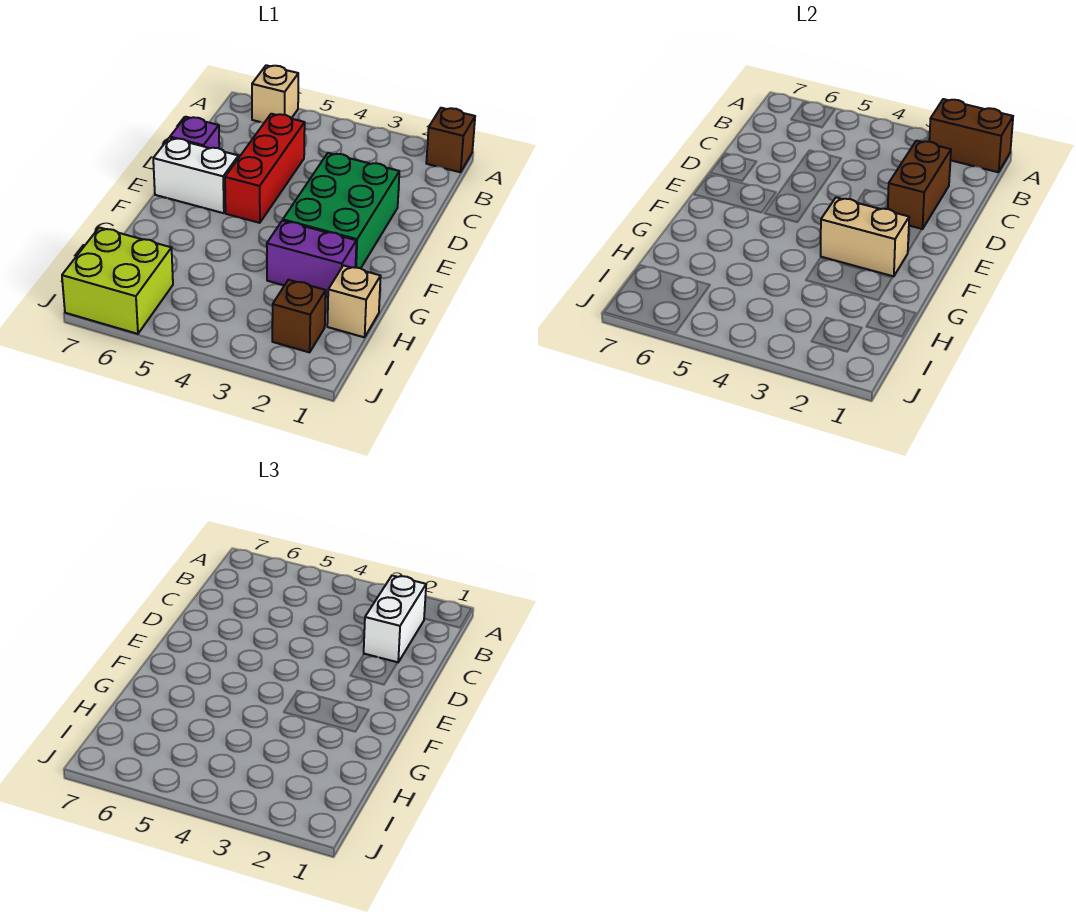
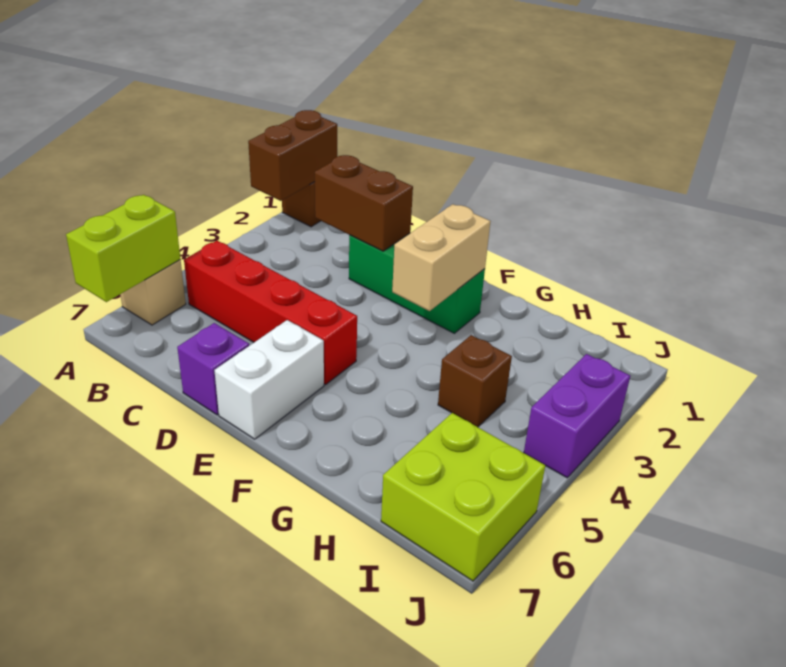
none -> lime 1x2 brick [66,195,180,302]
white 1x2 brick [364,576,426,663] -> none
red 1x3 brick [225,114,305,223] -> red 1x4 brick [184,241,357,385]
green 2x3 brick [283,153,399,268] -> green 1x3 brick [349,233,485,333]
purple 1x2 brick [267,221,356,297] -> purple 1x2 brick moved to [524,354,630,478]
tan 1x1 brick [327,265,381,337] -> none
brown 1x1 brick [272,280,326,352] -> brown 1x1 brick moved to [438,335,512,427]

